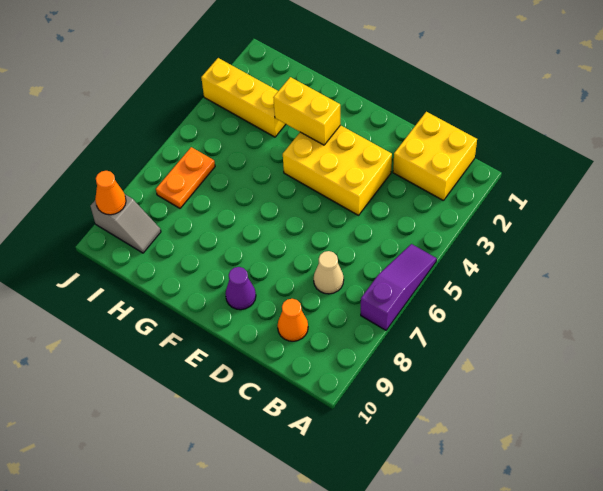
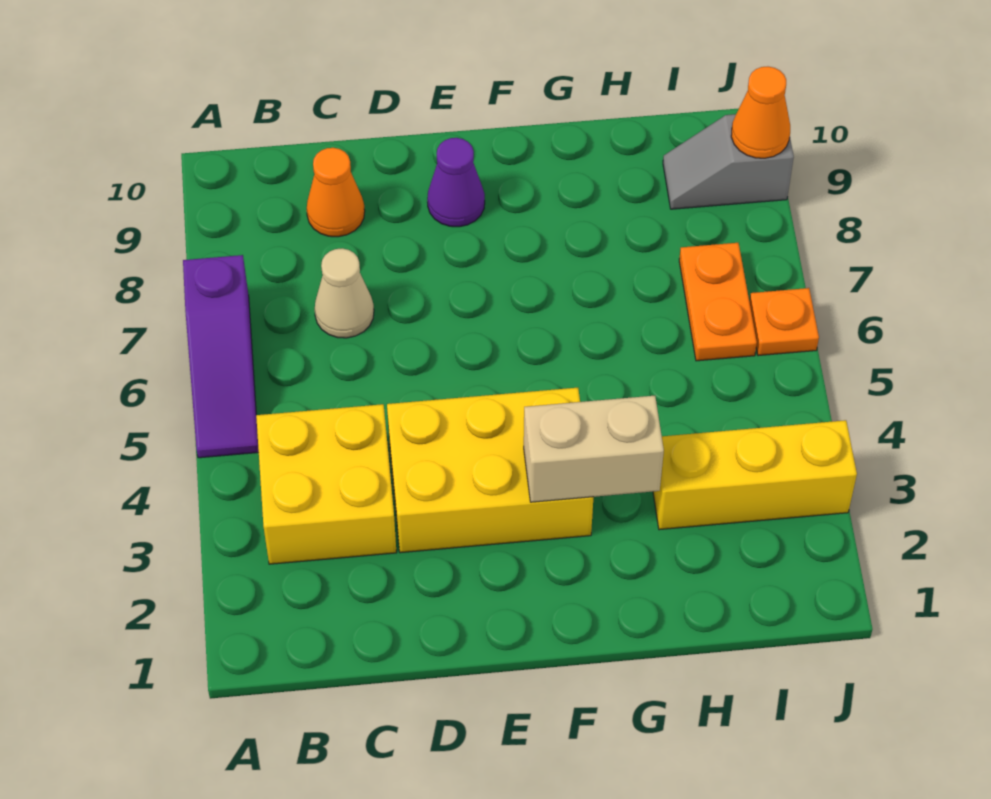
yellow 2x2 brick [393,112,477,201] -> yellow 2x2 brick moved to [256,404,397,564]
yellow 1x2 brick [273,77,340,145] -> tan 1x2 brick [524,396,664,502]
none -> orange 1x1 plate [750,288,819,356]

